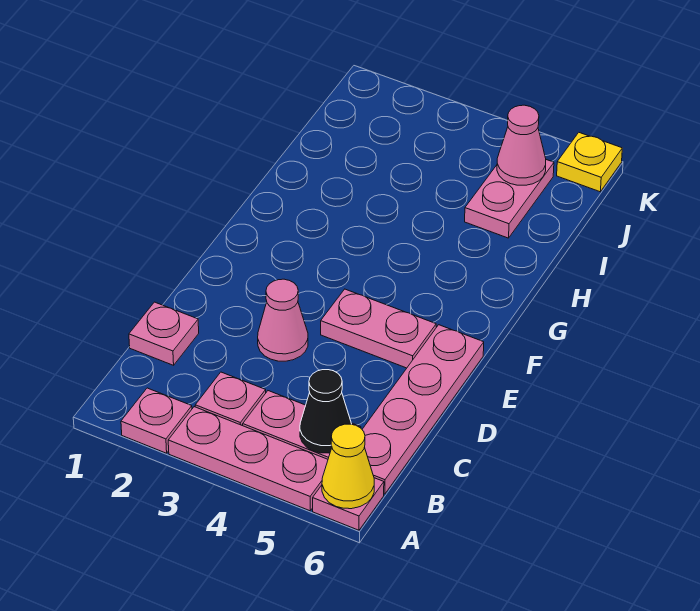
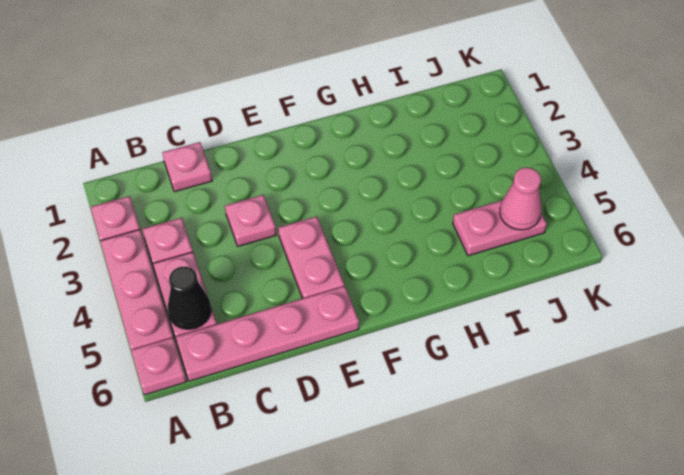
yellow 1x1 cone [322,424,374,509] -> none
pink 1x1 cone [258,279,308,361] -> pink 1x1 plate [225,195,276,246]
yellow 1x1 plate [557,133,622,192] -> none

